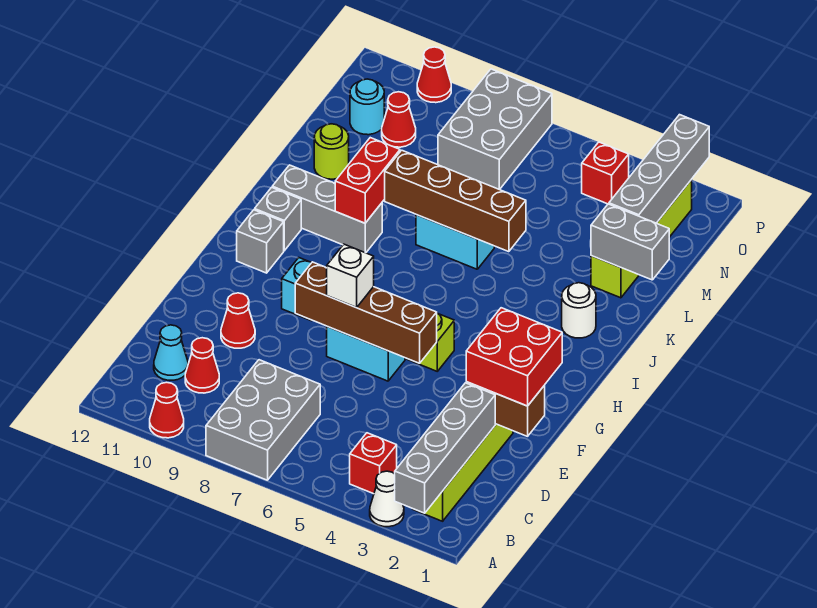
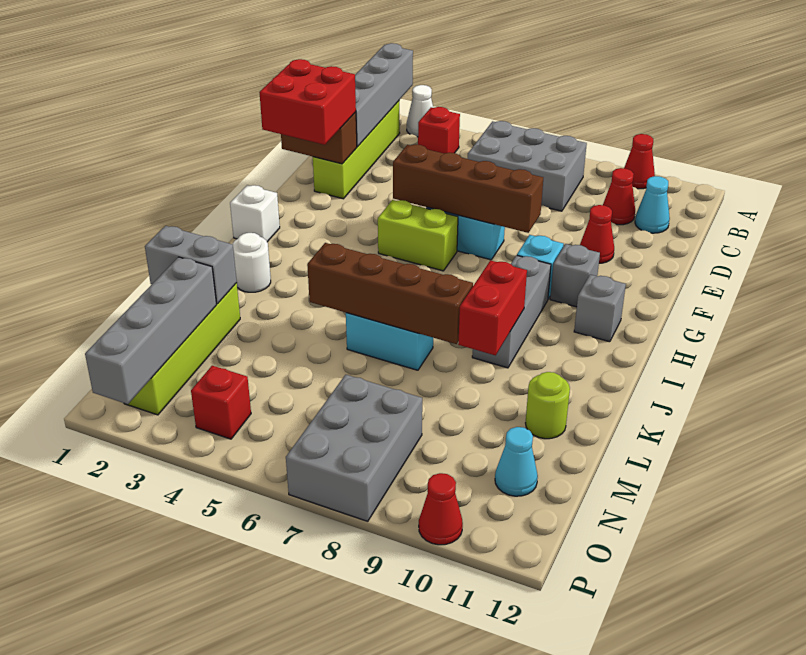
grey 2x3 brick [206,360,320,480] -> grey 2x3 brick turned to [468,121,587,211]
white 1x1 brick [327,244,374,308] -> white 1x1 brick moved to [230,185,280,242]
grey 1x1 brick [255,187,301,251] -> grey 1x1 brick moved to [550,244,600,307]
grey 1x3 brick [272,165,382,253] -> grey 1x3 brick turned to [472,255,551,368]
red 1x1 cone [382,92,416,147] -> none
cyan 1x1 round brick [350,79,384,135] -> cyan 1x1 cone [495,427,538,496]

